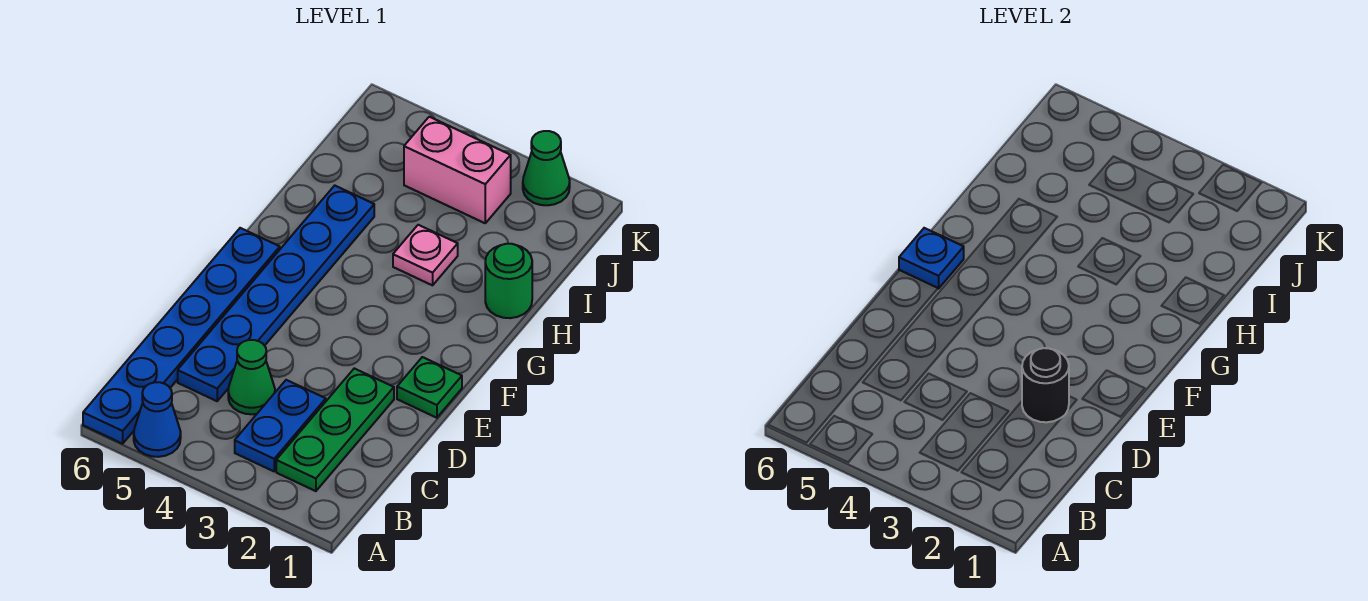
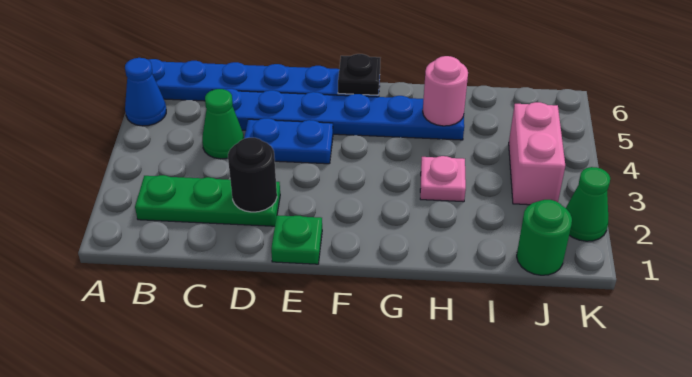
blue 1x2 plate [235,380,326,471] -> blue 1x2 plate moved to [244,118,333,164]
blue 1x1 plate [899,228,964,289] -> black 1x1 plate [338,54,380,95]
green 1x1 round brick [485,244,532,318] -> green 1x1 round brick moved to [517,200,572,275]
none -> pink 1x1 round brick [423,56,468,126]

